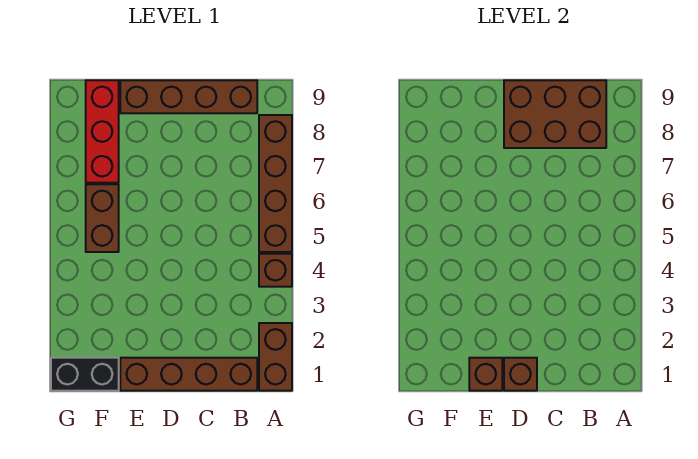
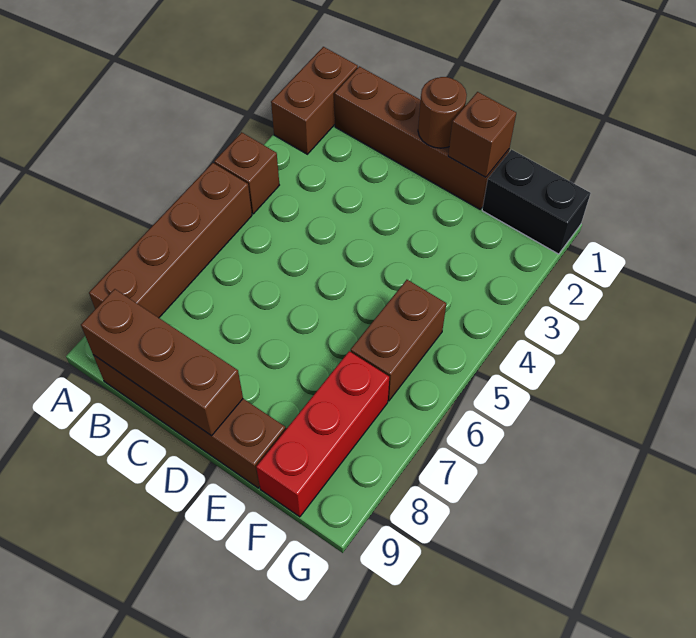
brown 2x3 brick [504,80,606,148] -> brown 1x3 brick [81,289,243,436]
brown 1x1 brick [504,358,537,391] -> brown 1x1 round brick [418,77,467,148]

